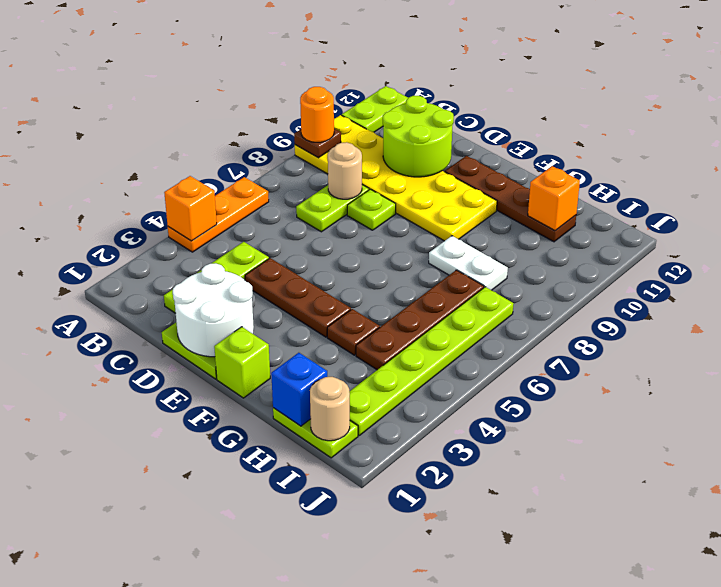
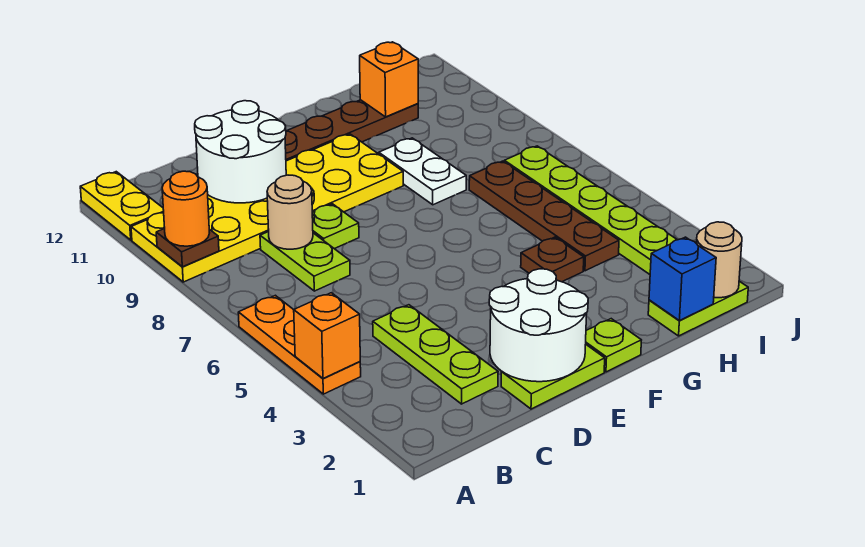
lime 1x2 plate [342,86,408,132] -> yellow 1x2 plate [80,172,164,240]
lime 2x2 round brick [383,96,454,177] -> white 2x2 round brick [195,101,286,203]
brown 1x3 plate [245,258,351,337] -> none
lime 1x1 brick [214,327,270,398] -> lime 1x1 plate [586,319,641,372]
white 1x2 plate [429,236,508,290] -> white 1x2 plate turned to [379,138,466,205]

